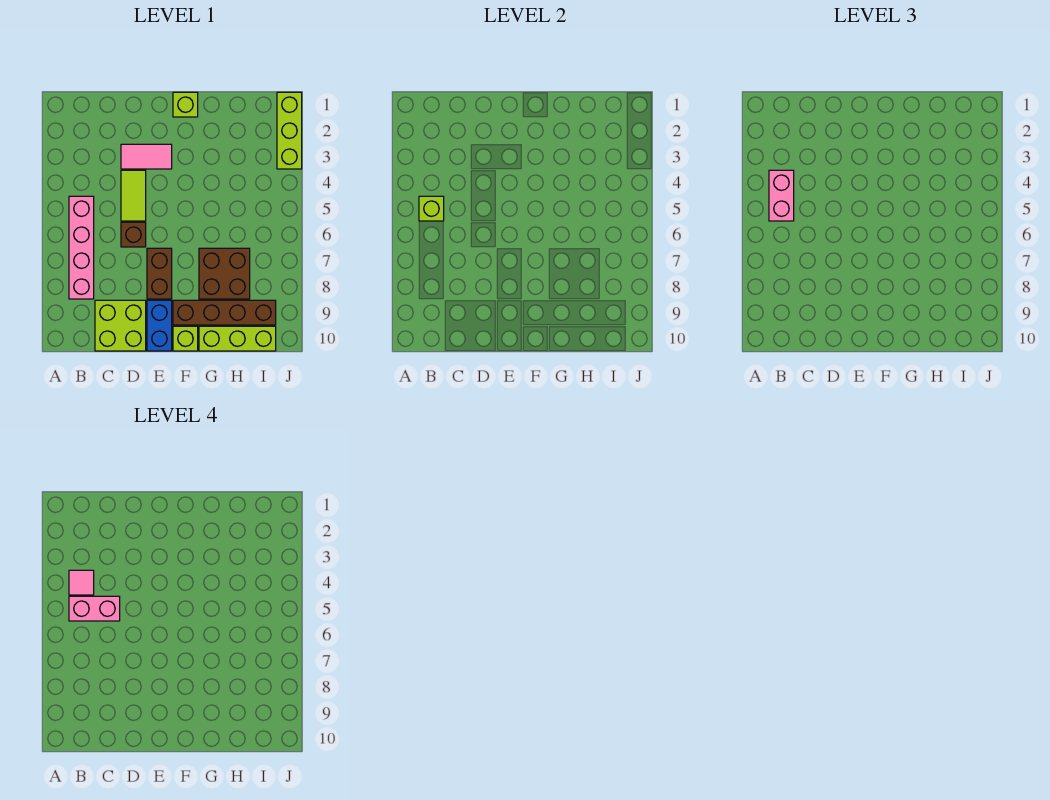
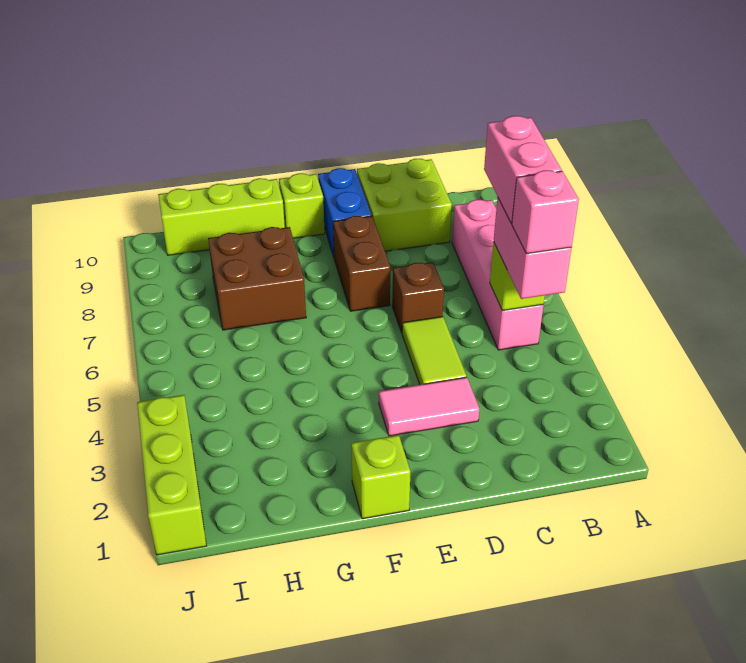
pink 1x1 tile [69,570,94,595] -> pink 1x1 brick [512,170,579,254]
pink 1x2 brick [69,596,120,621] -> pink 1x2 brick turned to [484,116,562,223]
brown 1x4 brick [173,300,276,325] -> none

